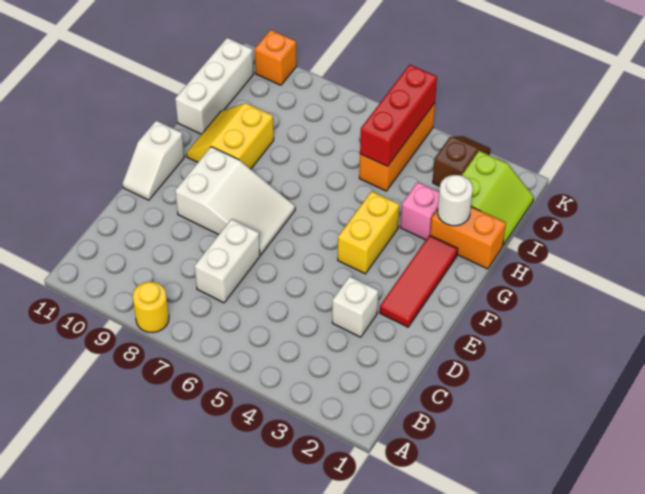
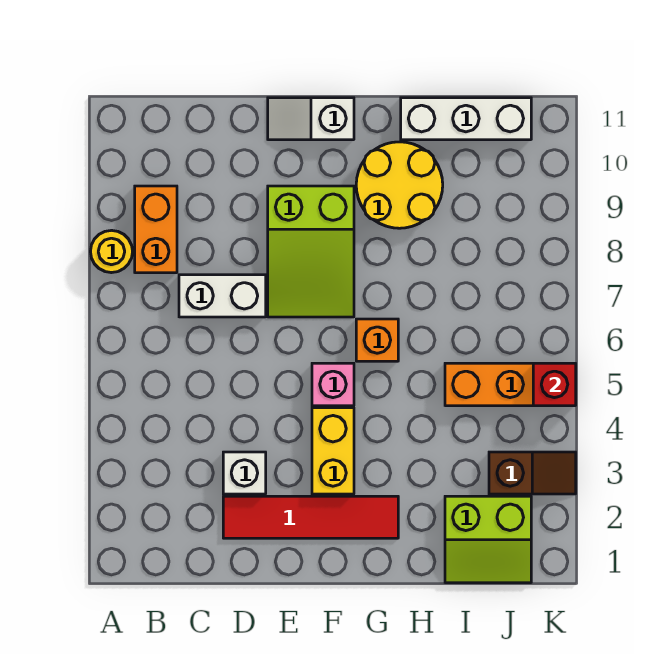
red 1x3 tile [380,235,458,327] -> red 1x4 tile [223,496,398,538]
white 2x3 slope [175,147,295,255] -> lime 2x3 slope [268,186,354,317]
yellow 1x2 brick [338,191,400,274] -> yellow 1x2 brick turned to [312,408,354,494]
yellow 2x2 slope [186,103,274,169] -> yellow 2x2 round brick [356,142,443,228]
orange 1x2 brick [430,207,506,269] -> orange 1x2 brick moved to [135,186,177,273]
white 1x1 round brick [438,175,473,226] -> none
pink 1x1 brick [400,182,439,240] -> pink 1x1 brick moved to [312,363,354,406]
red 1x3 brick [360,64,437,166] -> red 1x1 brick [533,363,576,406]
orange 1x1 brick [255,30,297,85] -> orange 1x1 brick moved to [356,319,398,361]

